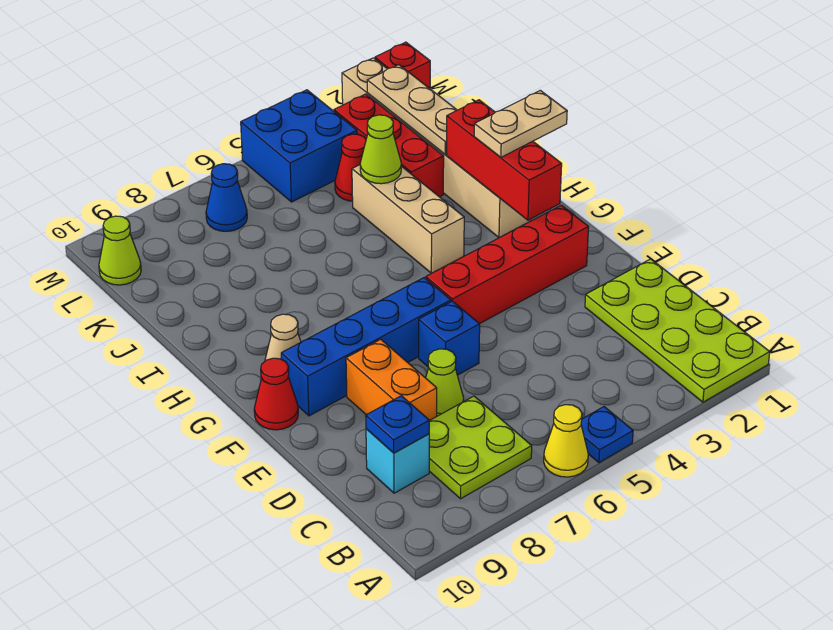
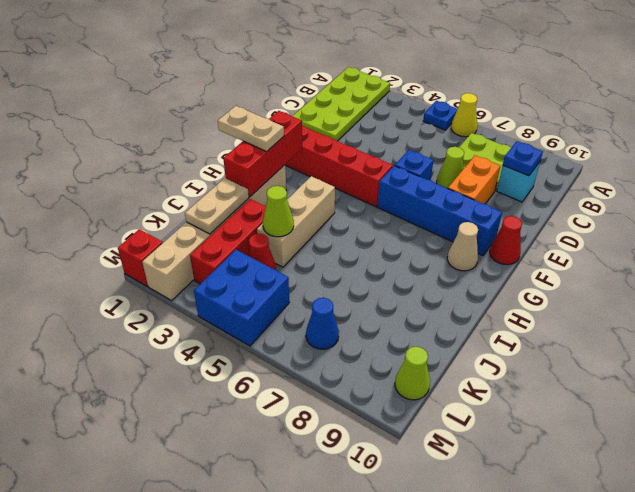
tan 1x3 plate [367,65,457,154] -> tan 1x2 plate [185,178,249,234]

